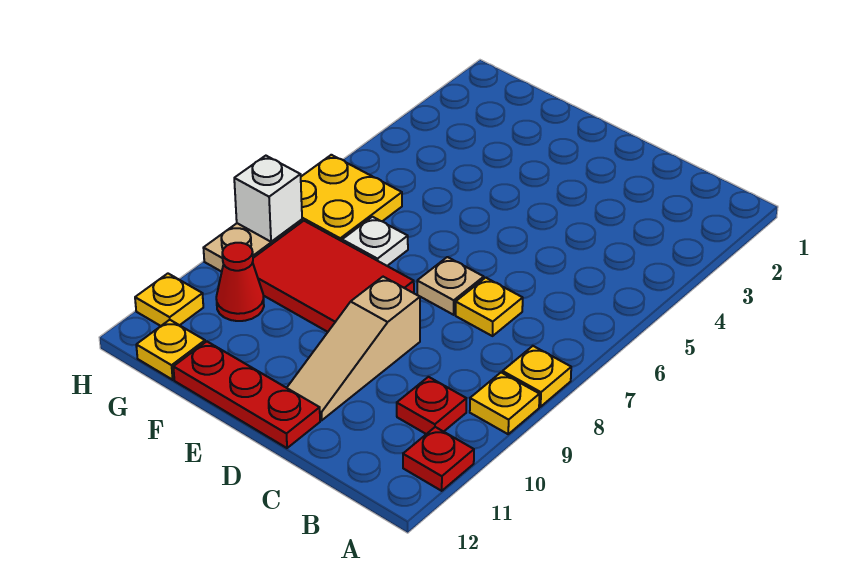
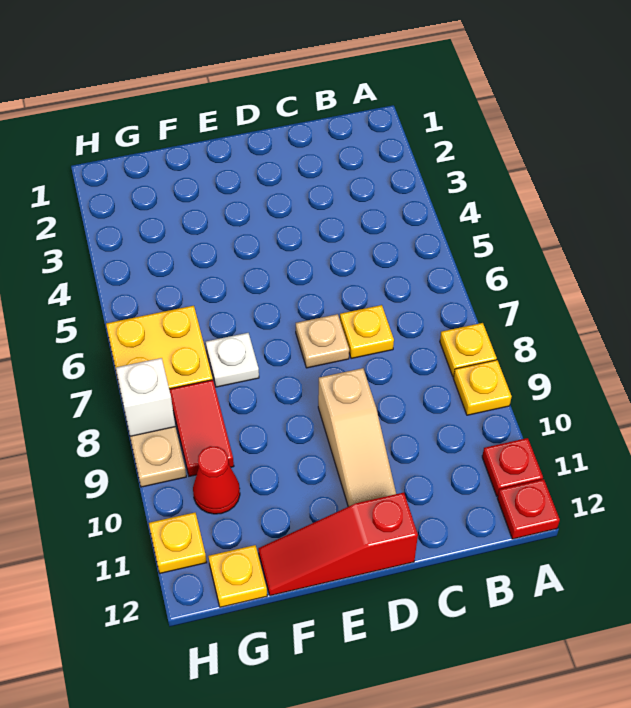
red 1x1 plate [397,377,466,434] -> red 1x1 plate moved to [497,479,560,539]
red 1x3 plate [173,341,320,448] -> red 1x3 slope [258,493,418,596]
red 2x3 tile [253,221,414,332] -> red 1x2 tile [169,380,234,476]

